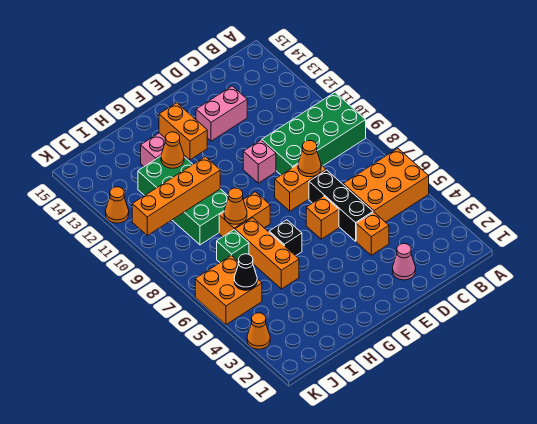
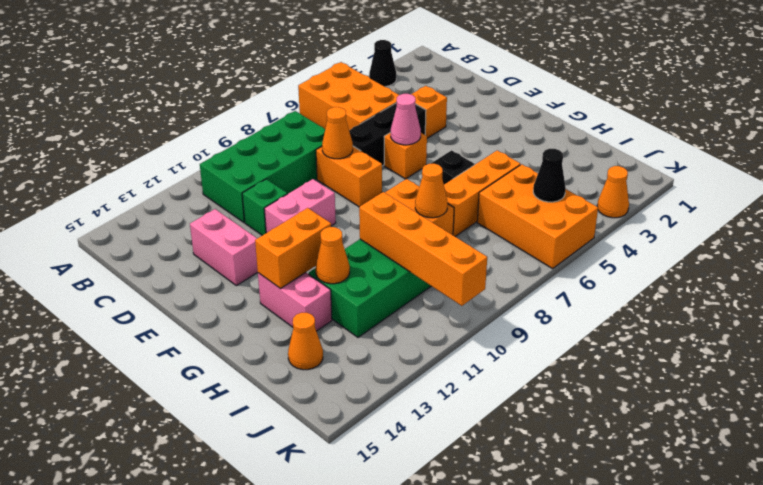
none -> black 1x1 cone [369,40,396,87]
green 2x4 brick [262,93,366,175] -> green 2x4 brick turned to [200,111,325,222]
pink 1x1 cone [393,244,416,280] -> pink 1x1 cone moved to [391,94,421,145]
pink 1x1 brick [243,140,276,183] -> pink 1x2 brick [264,179,336,233]
green 1x1 brick [217,230,249,262] -> green 1x1 brick moved to [242,179,287,235]
orange 2x2 brick [195,256,262,325] -> orange 2x3 brick [477,164,598,269]
orange 1x1 cone [106,187,129,223] -> orange 1x1 cone moved to [288,313,323,370]

